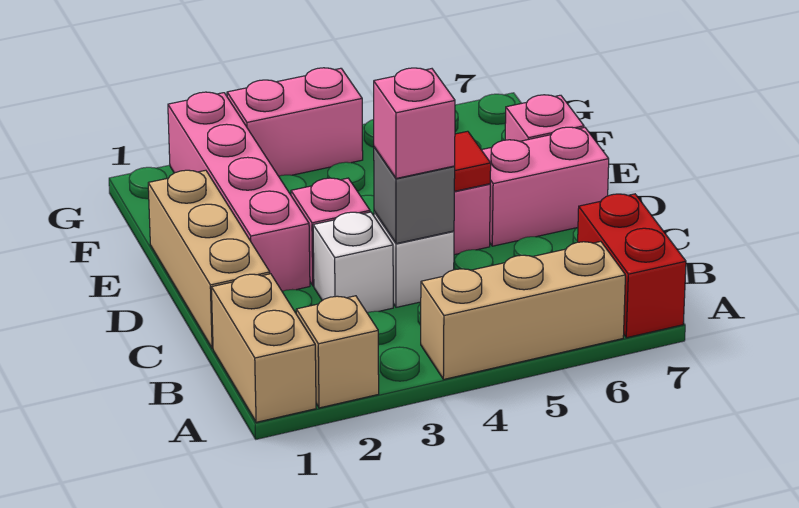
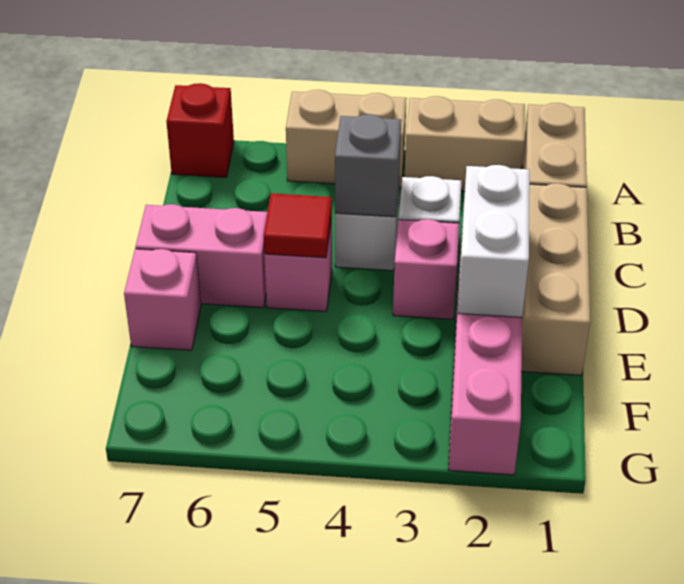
tan 1x1 brick [296,296,379,408] -> tan 1x2 brick [405,96,525,191]
tan 1x3 brick [421,241,625,379] -> tan 1x2 brick [286,90,407,188]
red 1x2 brick [578,194,686,338] -> red 1x1 brick [166,83,234,177]
pink 1x1 brick [374,68,455,178] -> none
none -> white 1x2 brick [458,165,530,317]
pink 1x2 brick [227,68,363,176] -> none

